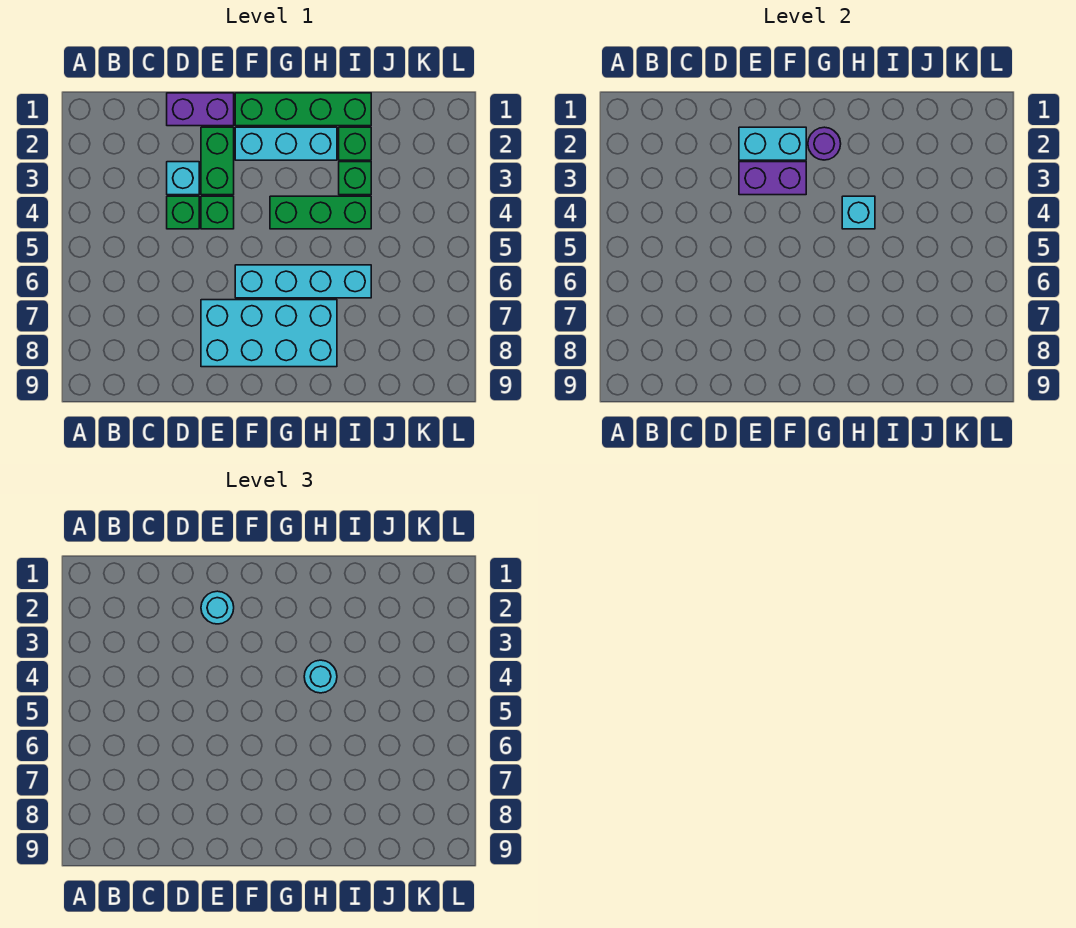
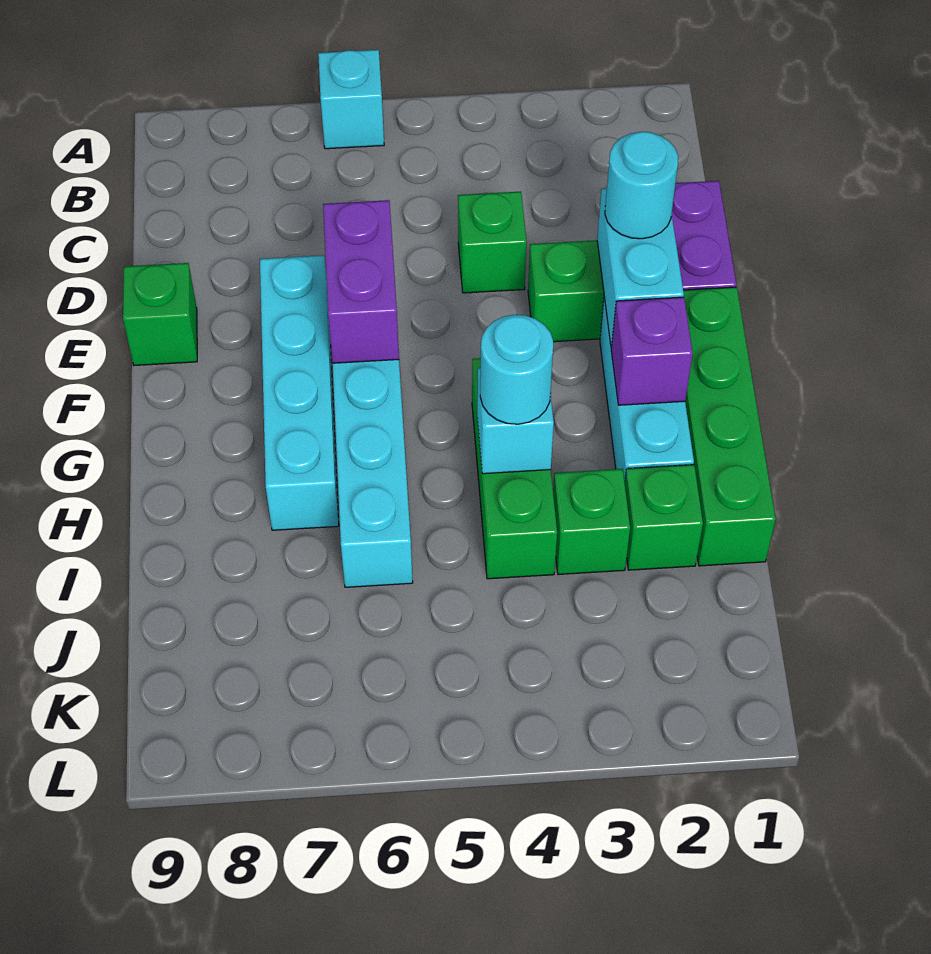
cyan 1x1 brick [167,162,199,195] -> cyan 1x1 brick moved to [318,50,384,149]
purple 1x2 brick [739,162,806,195] -> purple 1x2 brick moved to [323,200,399,363]
green 1x1 brick [201,196,234,229] -> green 1x1 brick moved to [123,263,197,366]
cyan 2x4 brick [201,300,337,367] -> cyan 1x4 brick [260,255,339,530]
purple 1x1 round brick [808,127,841,160] -> purple 1x1 brick [611,297,693,405]

